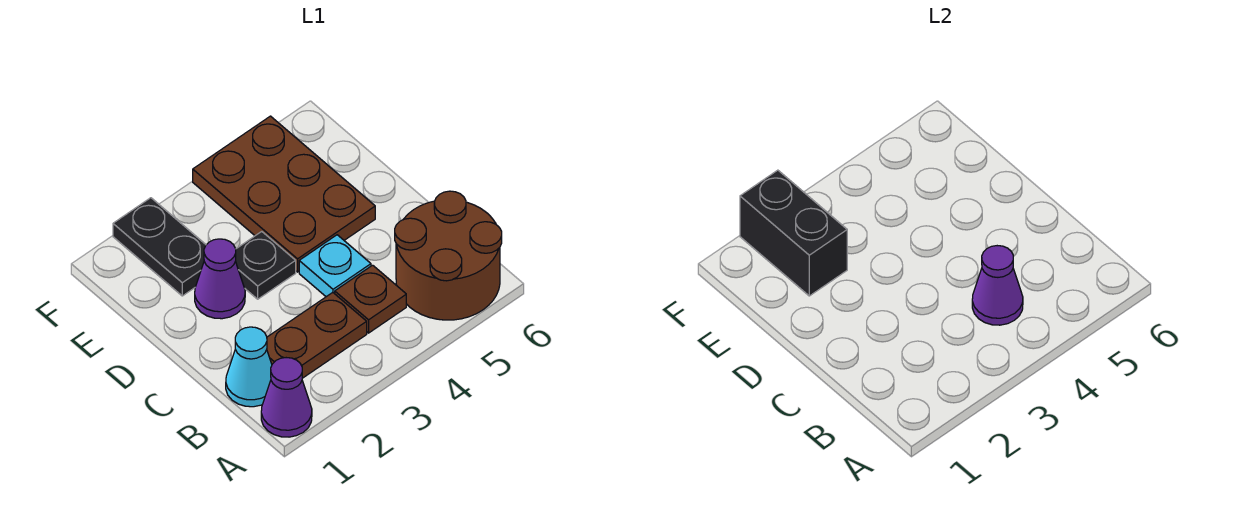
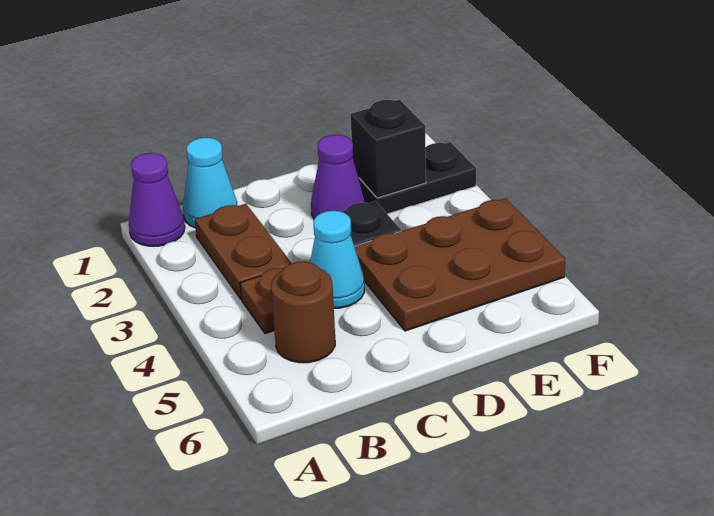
brown 2x2 round brick [395,191,502,320] -> brown 1x1 round brick [271,261,335,363]
purple 1x1 cone [972,246,1023,325] -> none
cyan 1x1 plate [299,235,371,297] -> cyan 1x1 cone [310,211,364,308]
black 1x2 brick [740,170,847,296] -> black 1x1 brick [351,100,426,198]

